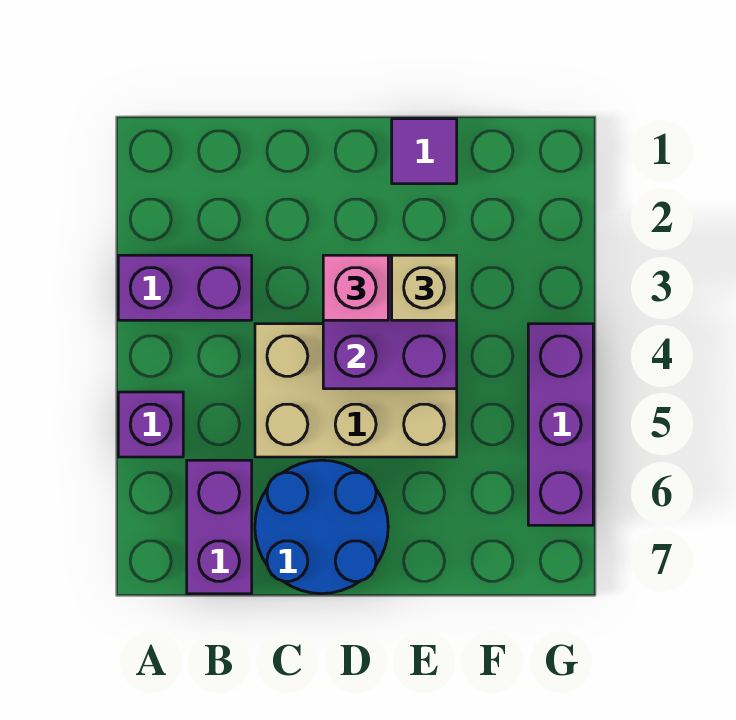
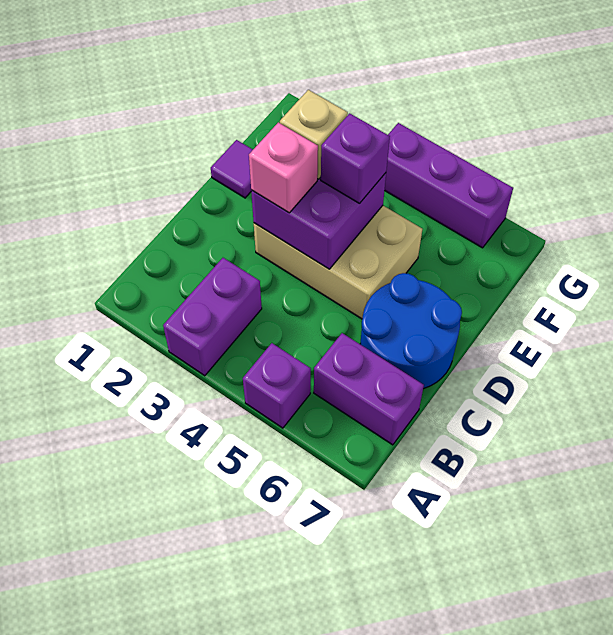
tan 2x3 brick [255,324,457,457] -> tan 2x3 brick turned to [254,206,422,319]
none -> purple 1x1 brick [321,113,390,203]

